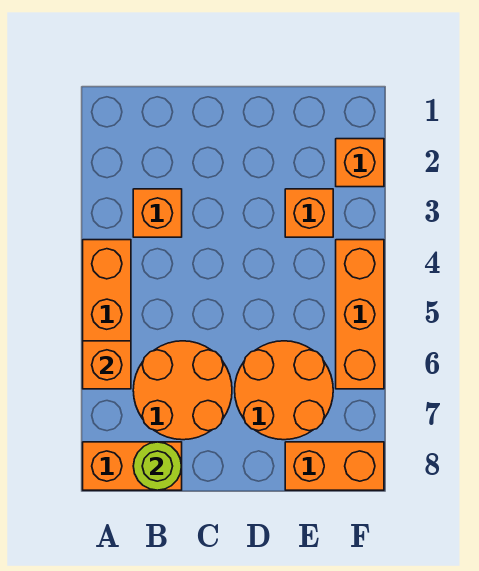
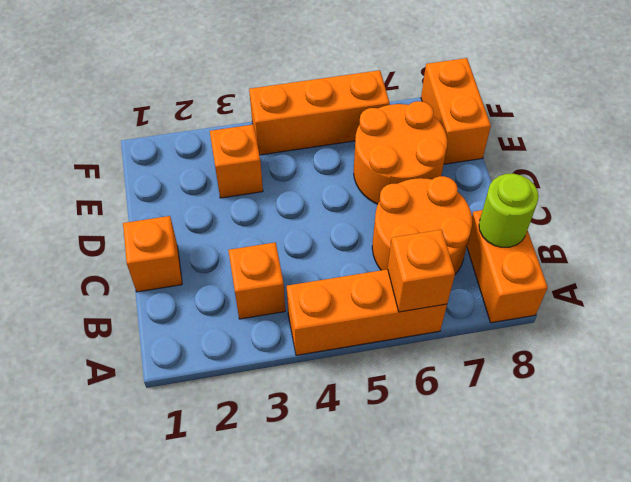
orange 1x1 brick [336,139,384,187] -> orange 1x1 brick moved to [123,216,182,292]

